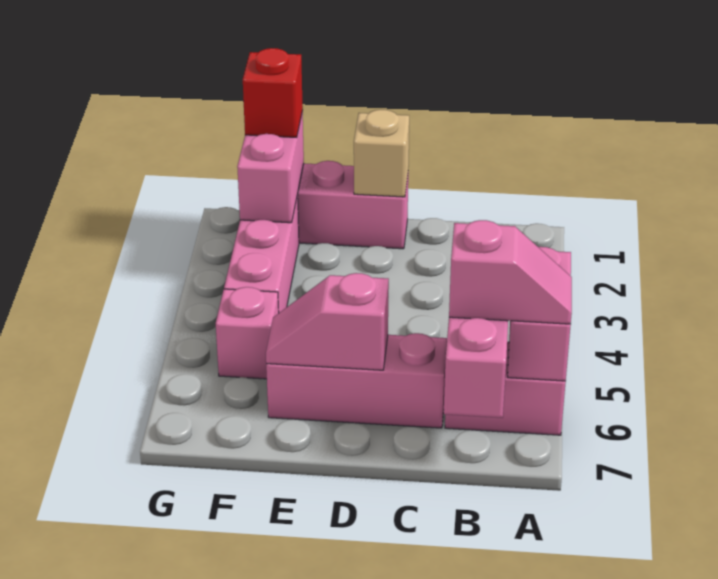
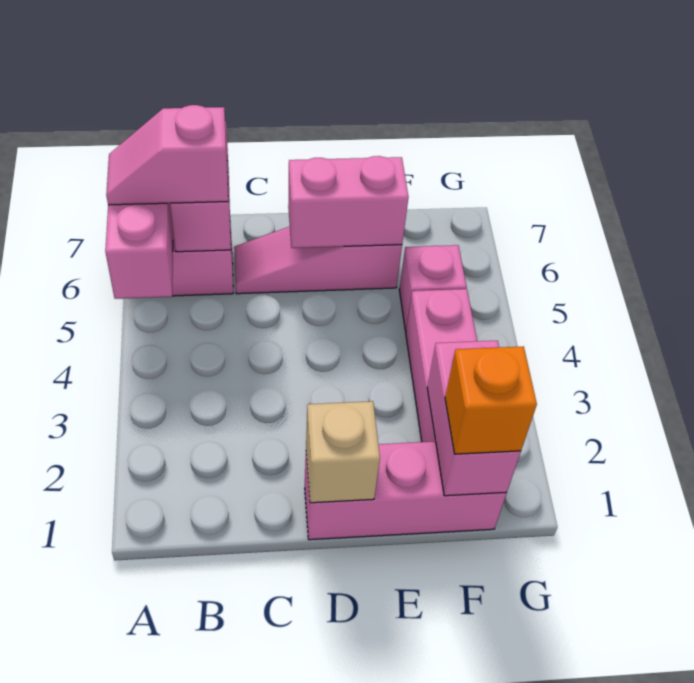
pink 1x3 brick [266,333,447,428] -> pink 1x3 slope [234,227,402,294]
pink 1x2 slope [266,273,389,370] -> pink 1x2 brick [288,156,409,248]
red 1x1 brick [243,48,303,137] -> orange 1x1 brick [445,346,537,454]

